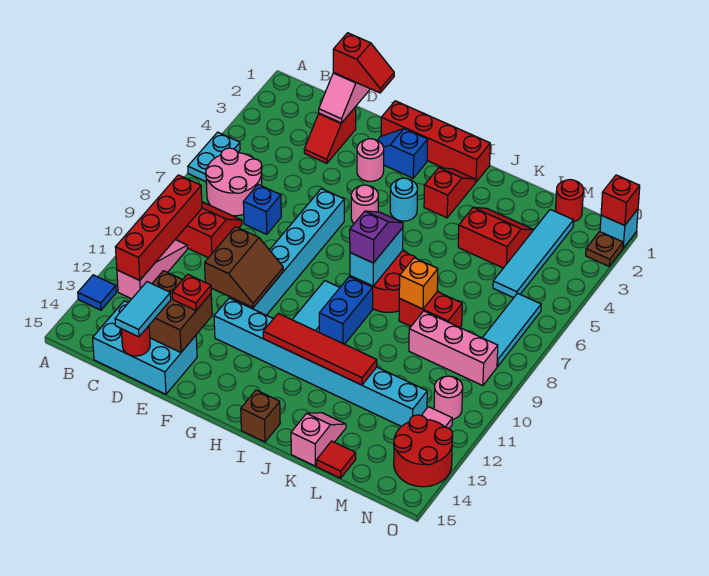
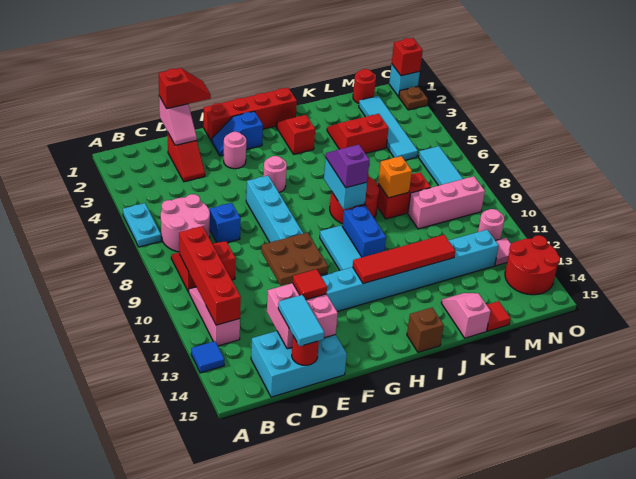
brown 2x2 brick [149,271,212,352] -> pink 2x2 brick [267,283,338,349]
brown 2x2 slope [205,227,284,308] -> brown 2x2 plate [261,233,328,286]
red 1x1 plate [172,274,211,310] -> red 1x1 tile [293,269,327,300]
cyan 1x1 round brick [390,178,417,221] -> none

